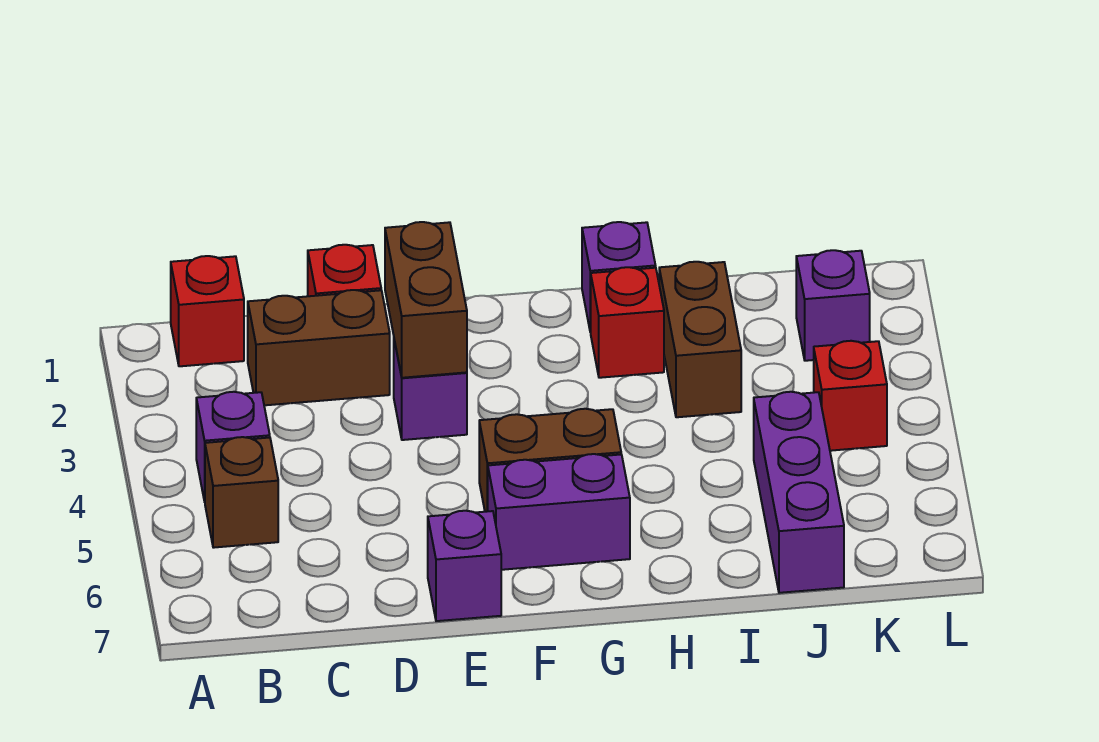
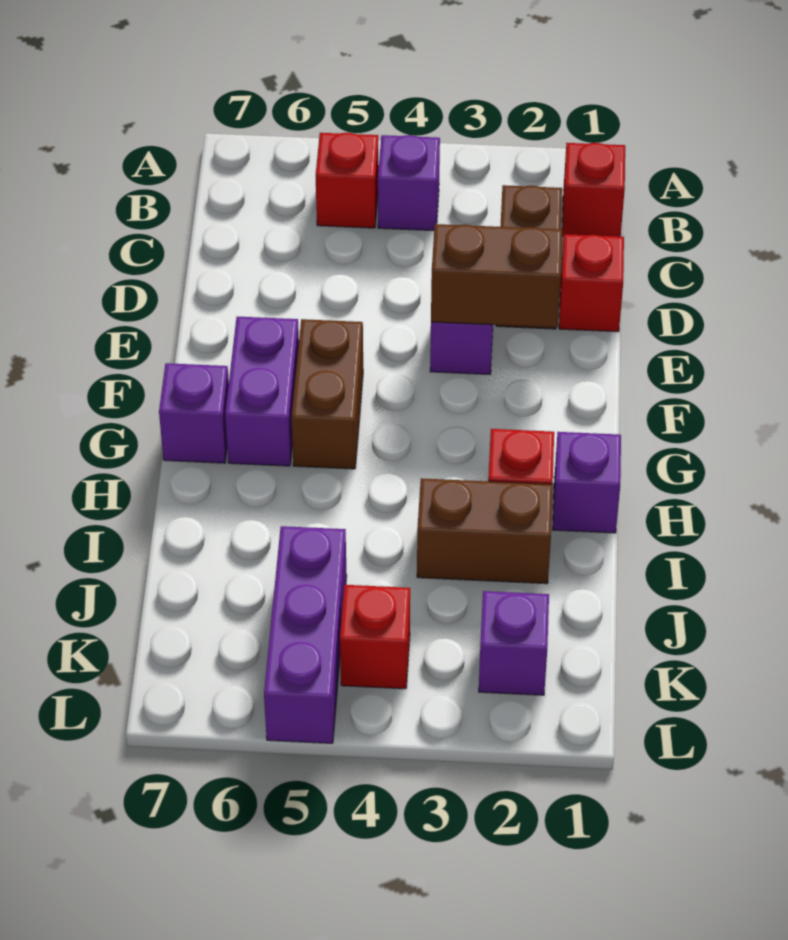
brown 1x1 brick [205,437,278,548] -> red 1x1 brick [316,133,379,228]
purple 1x1 brick [428,511,501,621] -> purple 1x1 brick moved to [159,363,229,463]
purple 1x3 brick [754,392,844,593] -> purple 1x3 brick turned to [264,526,347,743]

